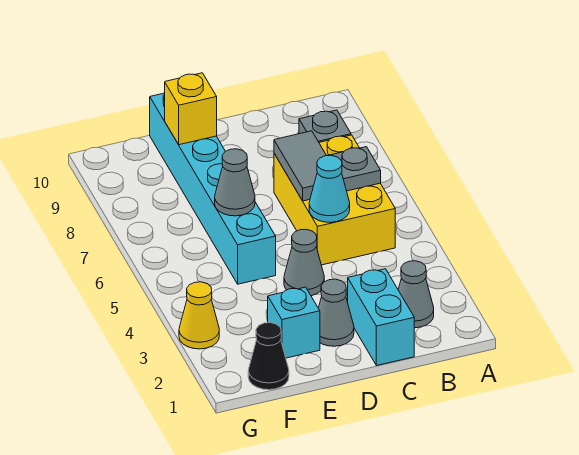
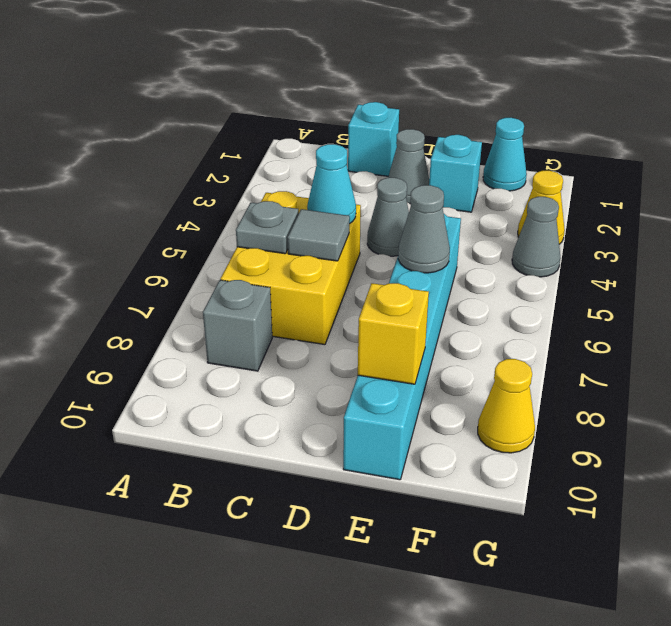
grey 1x1 cone [398,261,434,328] -> grey 1x1 cone moved to [512,197,560,277]
cyan 1x2 brick [348,269,414,366] -> cyan 1x1 brick [348,102,399,176]
grey 1x2 tile [274,131,326,201] -> grey 1x1 tile [288,209,350,261]
black 1x1 cone [248,323,289,390] -> cyan 1x1 cone [483,118,527,191]
none -> yellow 1x1 cone [478,359,535,453]

